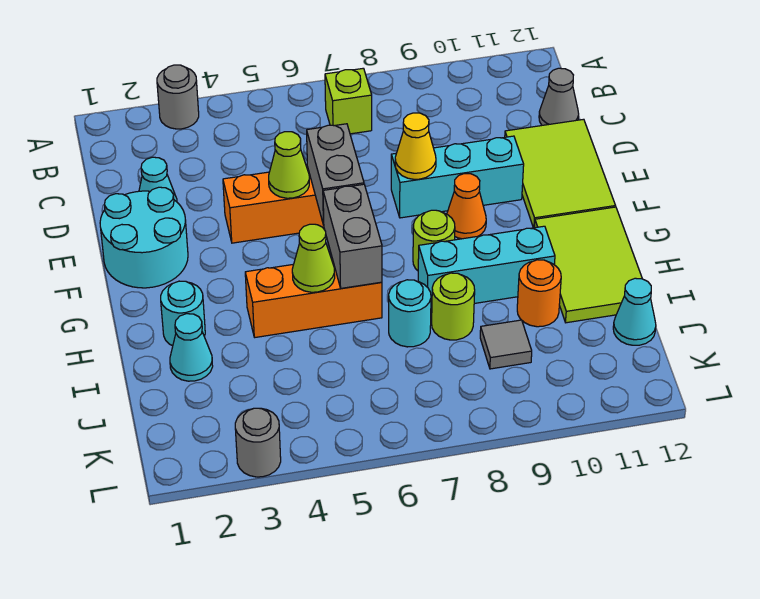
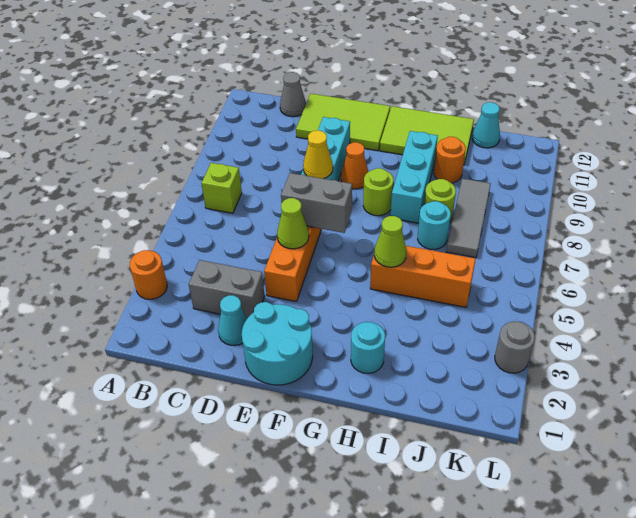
grey 1x1 round brick [157,65,199,129] -> orange 1x1 round brick [130,250,167,299]
grey 1x2 brick [323,184,382,288] -> grey 1x2 brick moved to [189,260,265,318]
orange 1x3 brick [245,259,382,337] -> orange 1x3 brick turned to [370,246,475,307]
cyan 1x1 cone [170,314,213,381] -> none
grey 1x1 tile [480,320,532,369] -> grey 1x3 tile [446,179,491,258]

